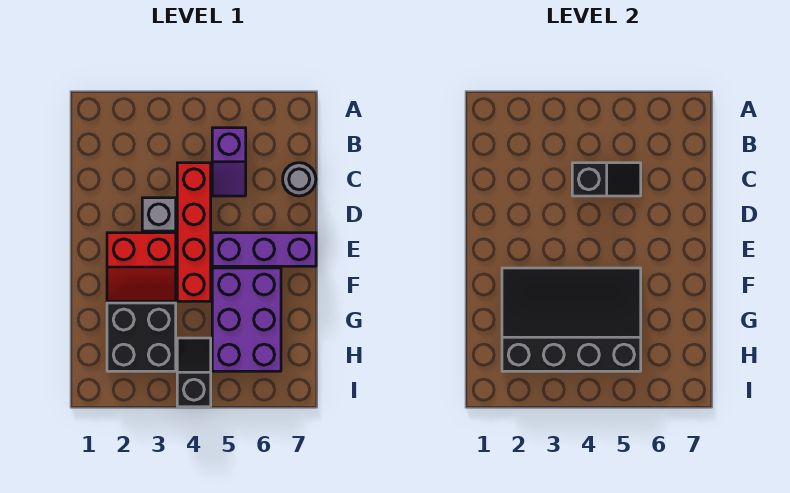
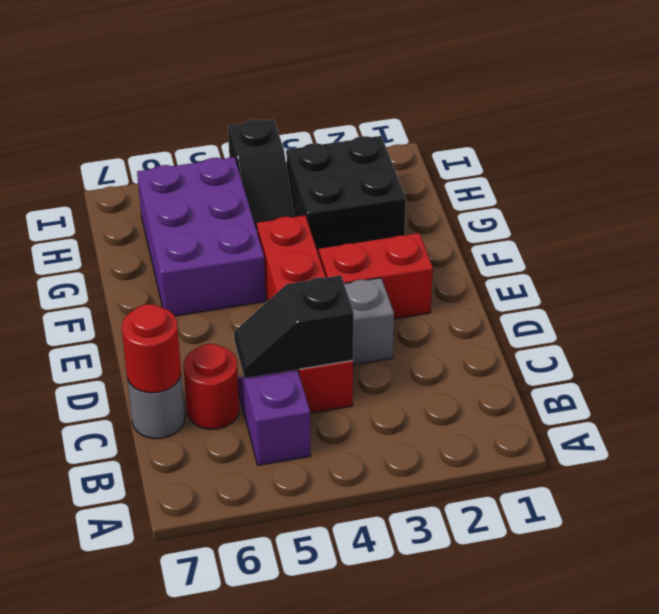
none -> red 1x1 round brick [184,344,239,429]
none -> red 1x1 round brick [122,304,181,393]
purple 1x3 brick [212,233,316,266] -> none
black 3x4 slope [502,268,641,371] -> none

